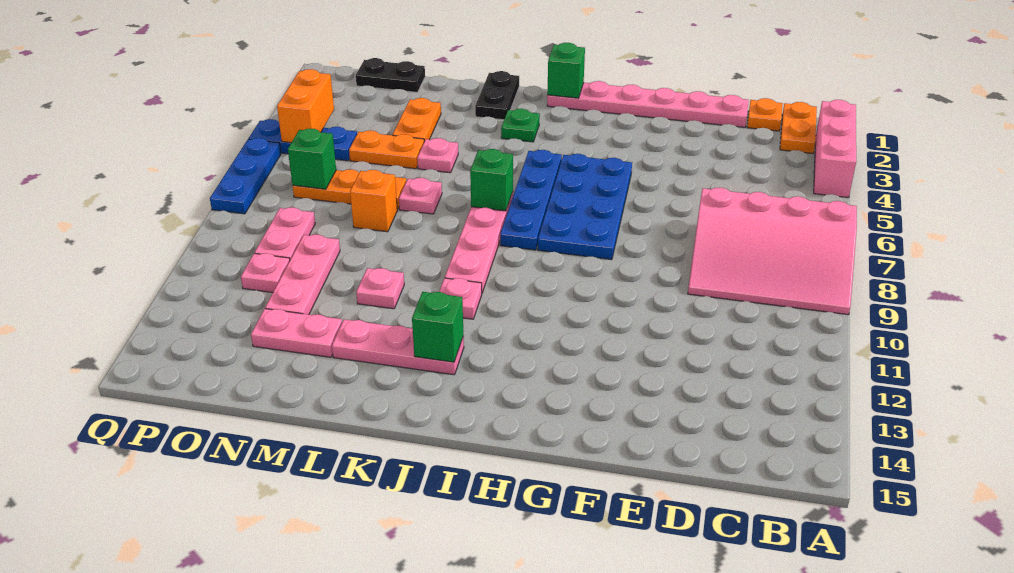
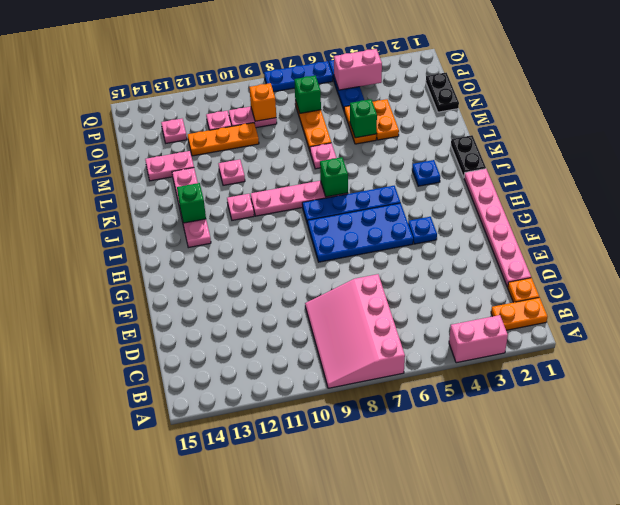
pink 1x3 brick [814,100,856,198] -> pink 1x2 brick [449,315,508,363]
none -> blue 1x1 plate [408,217,437,244]
green 1x1 brick [547,43,585,98] -> green 1x1 brick moved to [350,99,377,138]
green 1x1 plate [501,109,540,142] -> blue 1x1 plate [412,160,440,186]
pink 1x3 plate [332,319,464,375] -> pink 1x4 plate [172,168,211,248]
black 1x2 plate [475,71,519,120] -> black 1x2 plate turned to [451,135,486,177]
pink 1x1 plate [417,138,458,173] -> pink 1x1 plate moved to [161,119,187,143]
orange 1x2 plate [393,98,441,142] -> orange 1x2 plate turned to [373,99,399,140]
orange 1x1 brick [350,170,398,232] -> orange 1x1 brick moved to [249,83,276,121]
pink 1x2 plate [251,309,342,357] -> pink 1x2 plate turned to [145,151,194,181]
pink 1x3 plate [265,235,340,315] -> orange 1x3 plate [188,123,259,156]
orange 1x2 brick [277,69,334,143] -> pink 1x2 brick [334,49,382,90]

